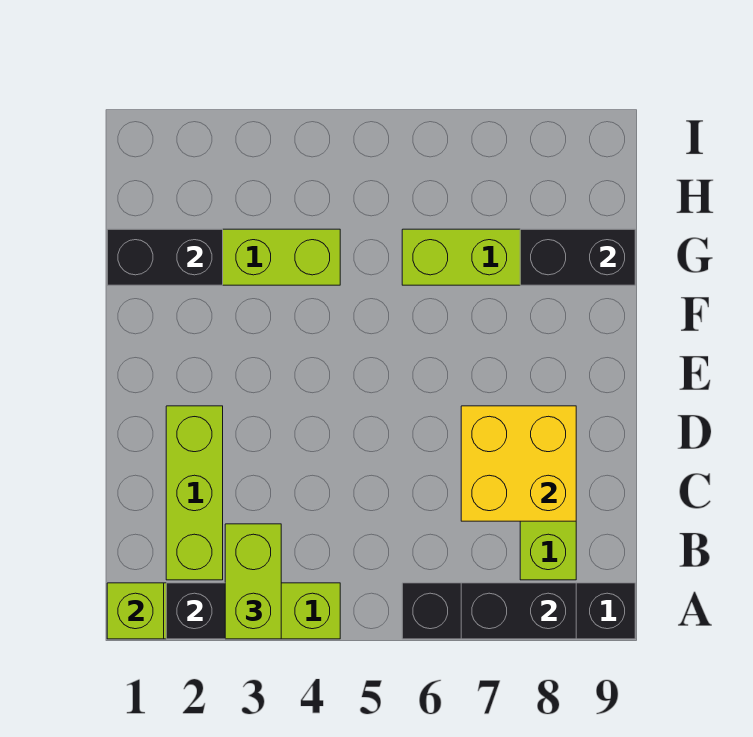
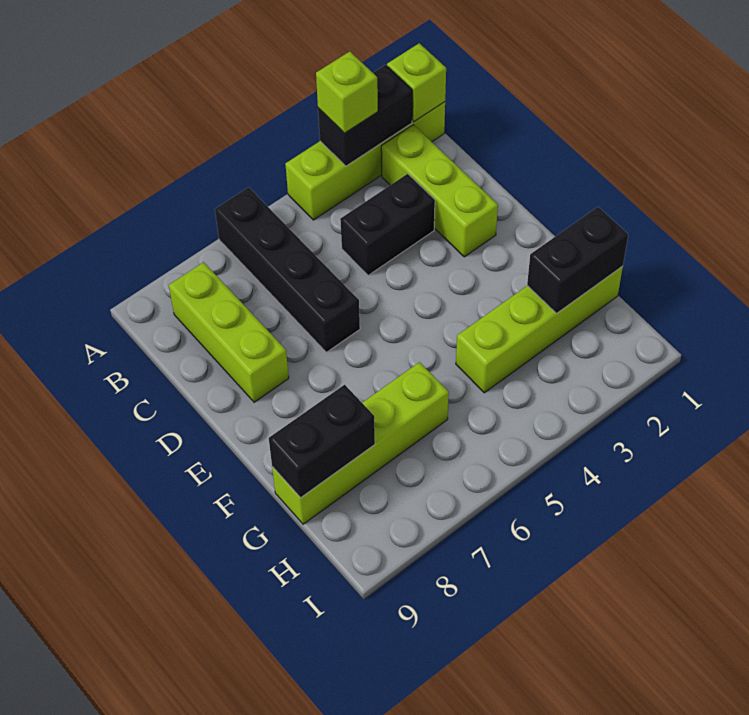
lime 1x2 brick [225,524,281,639] -> lime 1x1 brick [316,51,378,133]
black 1x4 brick [402,583,635,639] -> black 1x4 brick turned to [215,187,360,352]
black 1x2 brick [461,583,576,639] -> black 1x2 brick moved to [340,174,435,275]
yellow 2x2 brick [461,406,576,521] -> none

